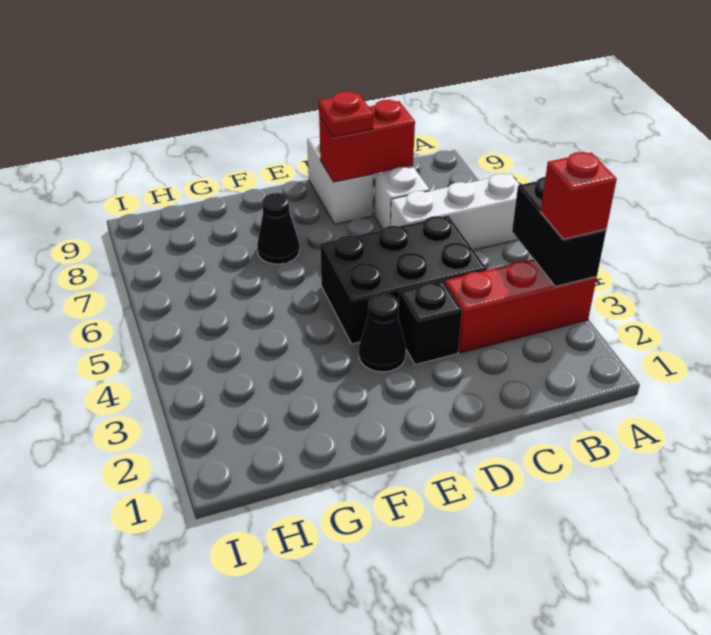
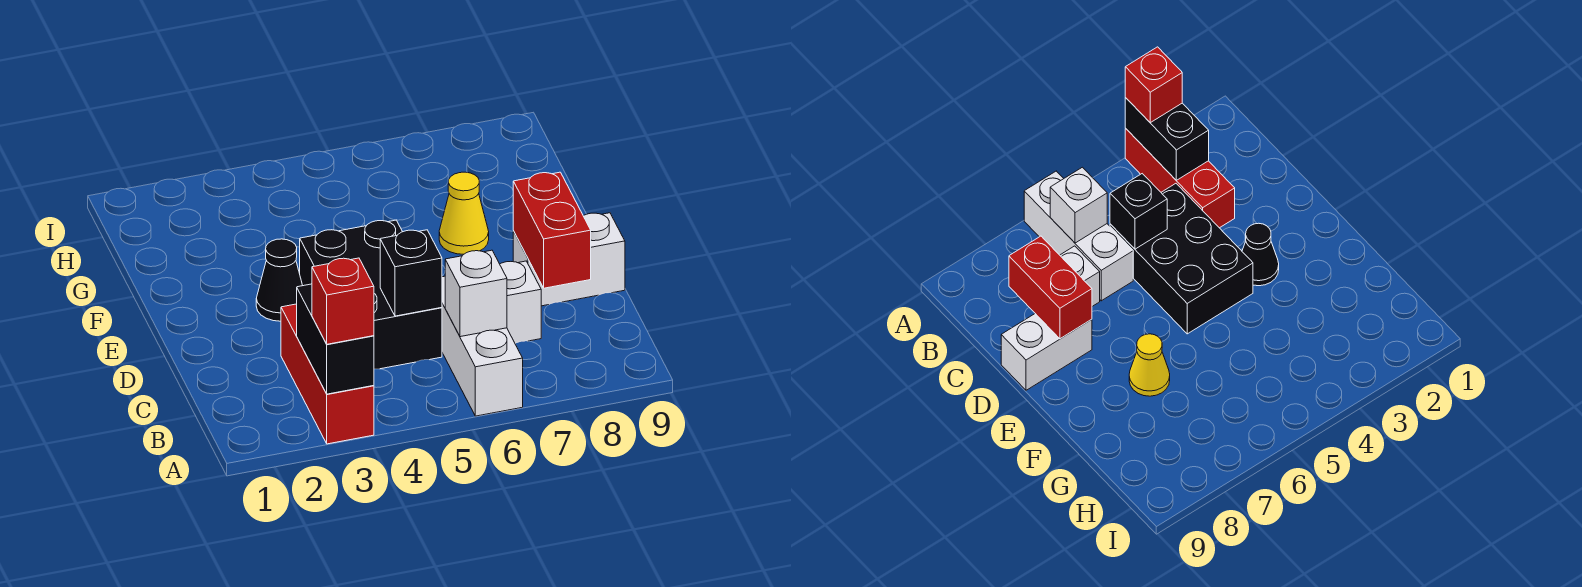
black 1x2 brick [512,177,606,287] -> black 1x2 brick turned to [297,284,374,394]
none -> white 1x1 brick [445,250,507,337]
black 1x1 brick [398,281,462,365] -> black 1x1 brick moved to [380,230,442,316]
red 1x1 plate [319,92,374,137] -> none
black 1x1 cone [257,193,299,264] -> yellow 1x1 cone [439,172,489,254]

